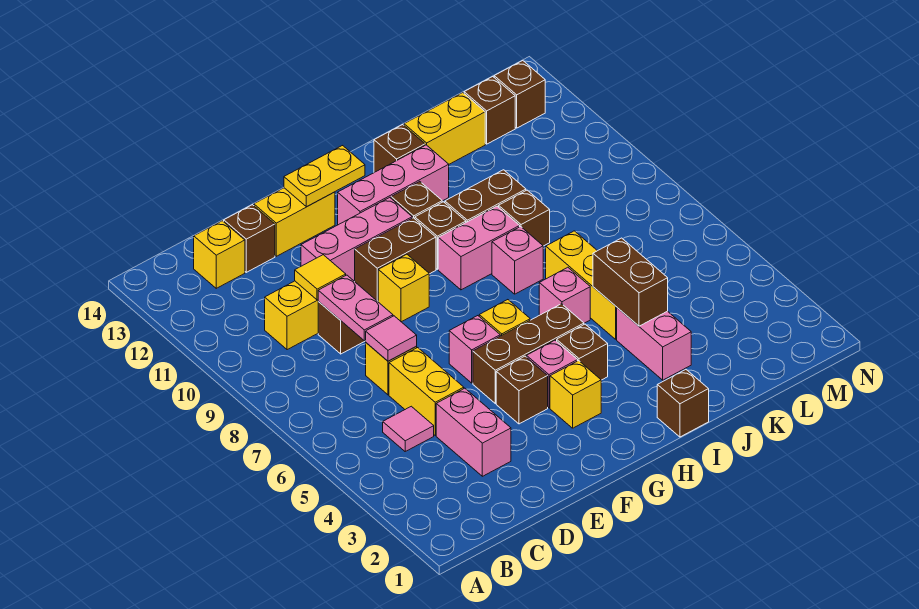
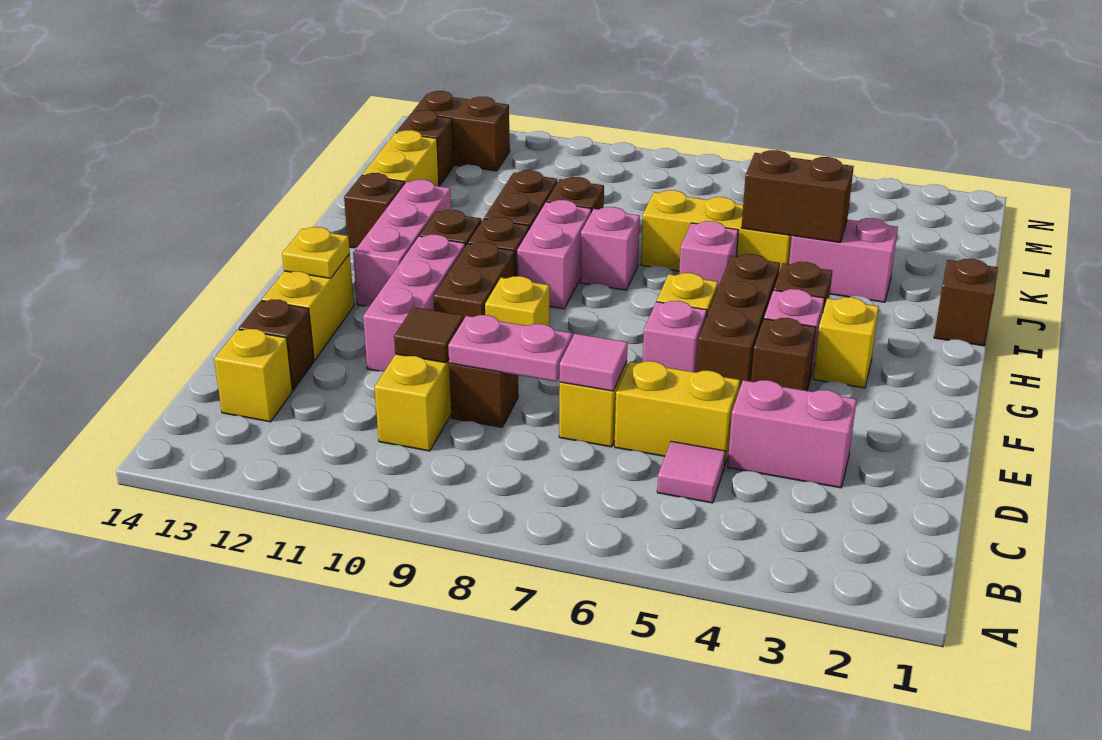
yellow 1x1 tile [295,255,346,300] -> brown 1x1 tile [394,307,464,363]
yellow 1x2 plate [284,146,365,207] -> yellow 1x1 plate [282,227,350,278]
brown 1x1 brick [494,61,545,128] -> brown 1x2 brick [412,91,510,171]

